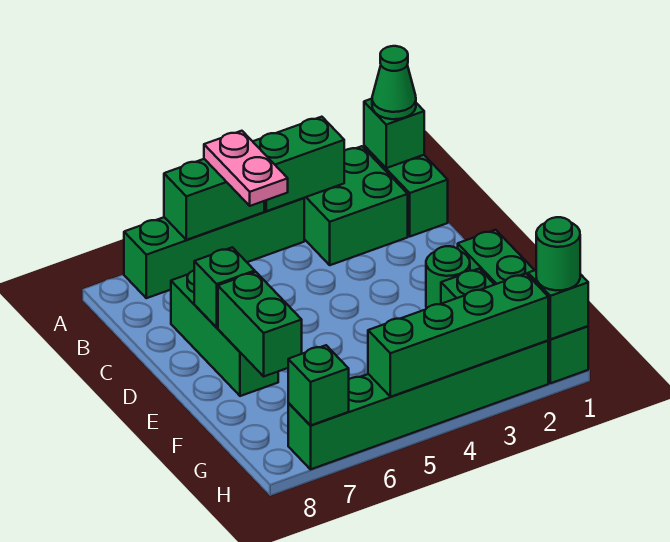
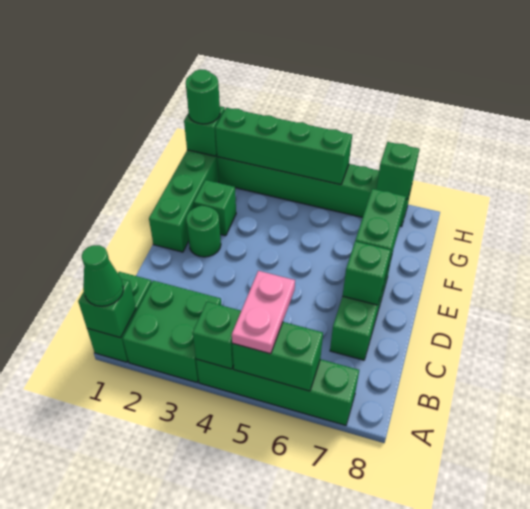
green 1x2 brick [253,117,344,211] -> green 1x1 brick [193,302,241,369]

